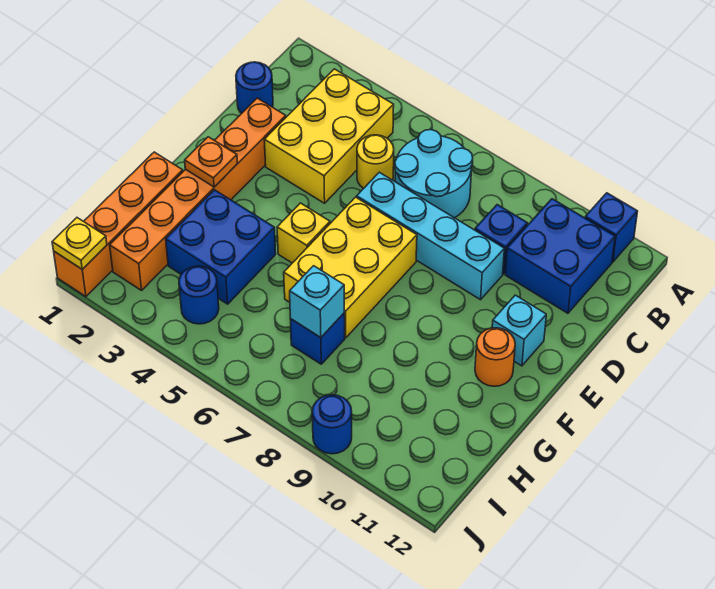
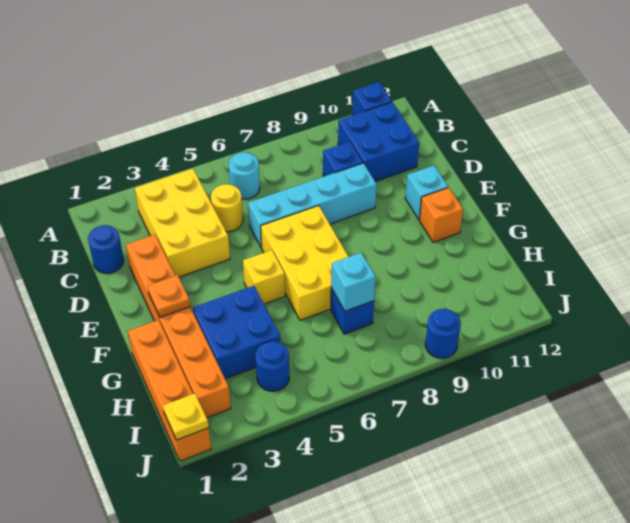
cyan 2x2 round brick [395,130,473,218] -> cyan 1x1 round brick [229,152,260,199]
orange 1x1 round brick [475,328,515,386] -> orange 1x1 brick [419,188,463,242]

